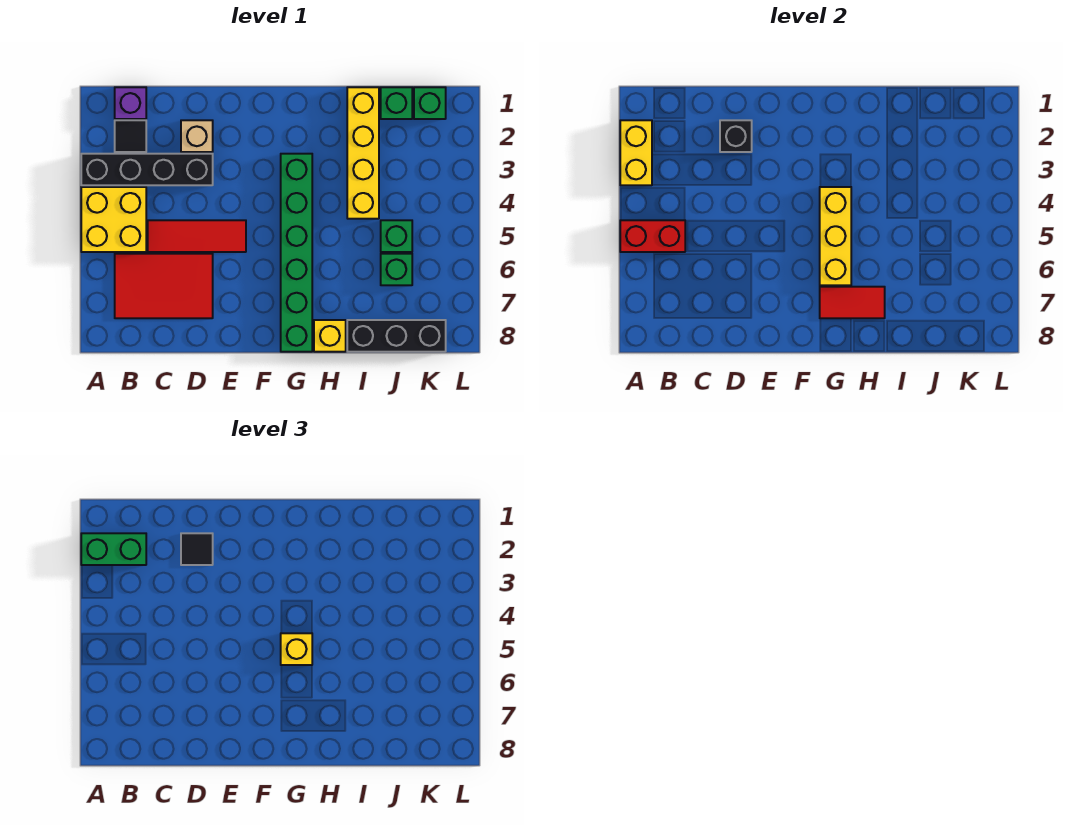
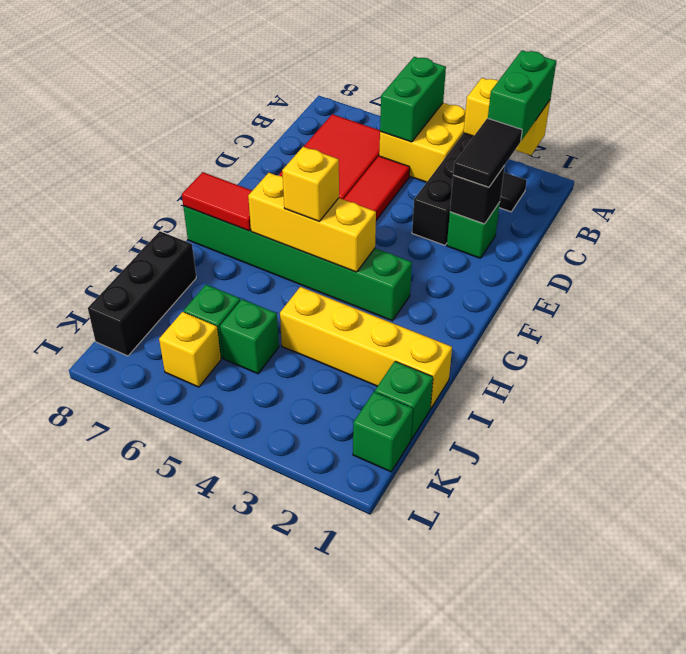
red 1x2 brick [620,220,685,252] -> green 1x2 brick [380,57,446,142]
purple 1x1 brick [115,87,146,119] -> none
tan 1x1 brick [181,120,213,152] -> green 1x1 brick [447,202,500,258]
black 1x1 tile [181,533,213,565] -> black 1x2 tile [453,118,522,187]
red 1x2 tile [820,287,885,318] -> red 1x2 tile turned to [182,172,252,231]
yellow 1x1 brick [314,320,346,352] -> yellow 1x1 brick moved to [159,312,221,387]

